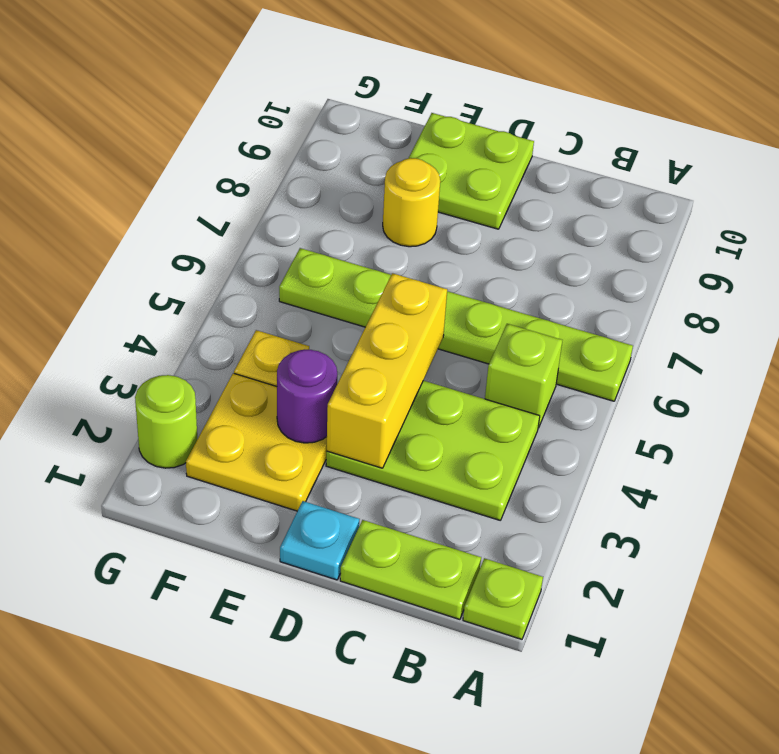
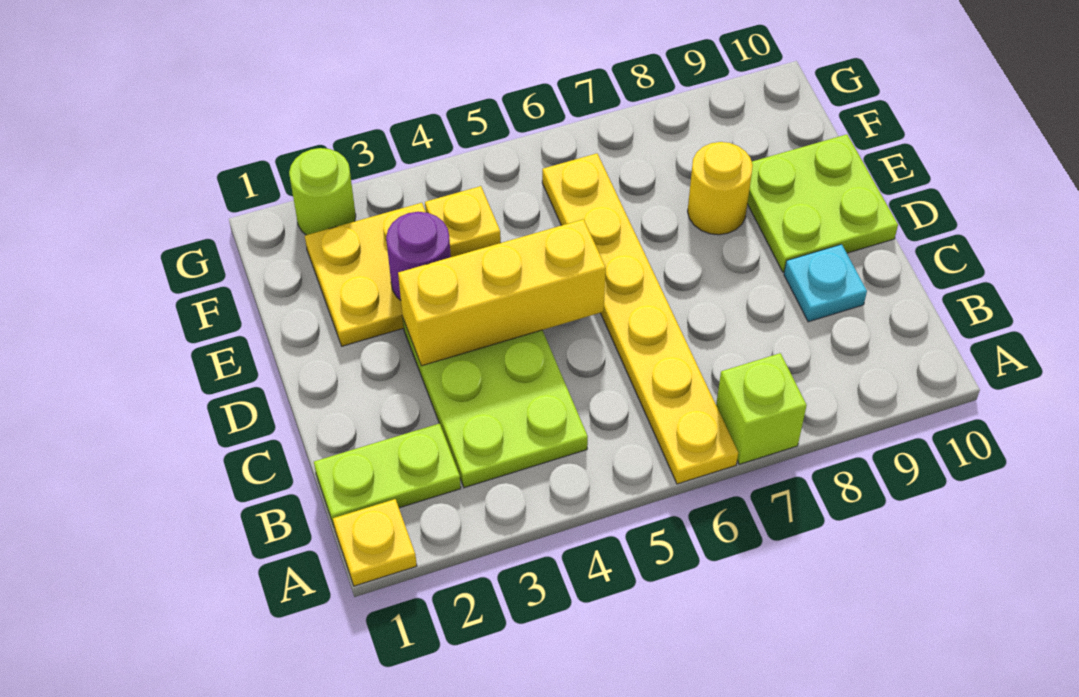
lime 1x1 plate [463,558,543,639] -> yellow 1x1 plate [333,499,417,586]
lime 1x6 plate [279,248,633,401] -> yellow 1x6 plate [542,154,738,484]
lime 1x2 plate [340,520,481,619] -> lime 1x2 plate turned to [314,423,461,526]
lime 1x1 brick [485,324,562,428] -> lime 1x1 brick moved to [716,353,807,464]
cyan 1x1 plate [280,501,360,580] -> cyan 1x1 plate moved to [784,244,867,322]

